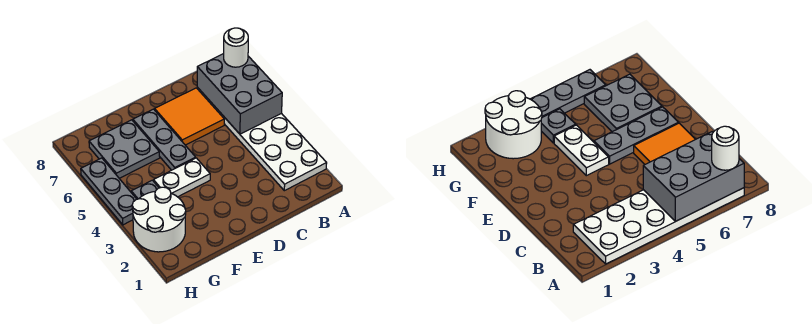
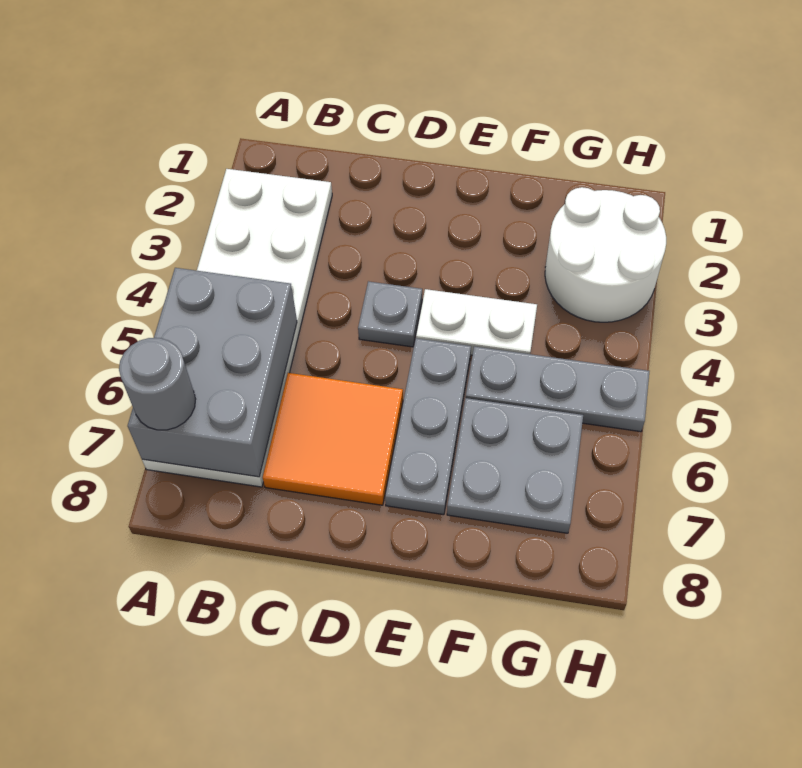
white 1x1 round brick [224,28,248,67] -> grey 1x1 round brick [119,338,196,430]
grey 1x1 plate [131,180,159,199] -> grey 1x1 plate moved to [358,281,422,347]
grey 1x3 plate [81,158,137,225] -> grey 1x3 plate turned to [466,346,649,432]

